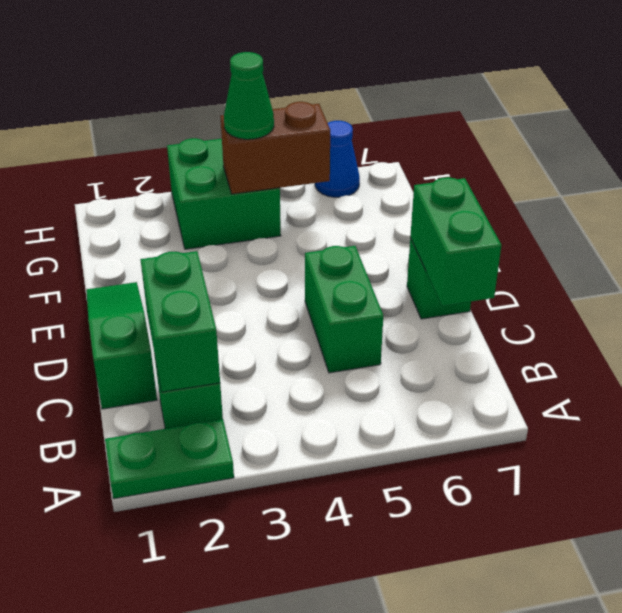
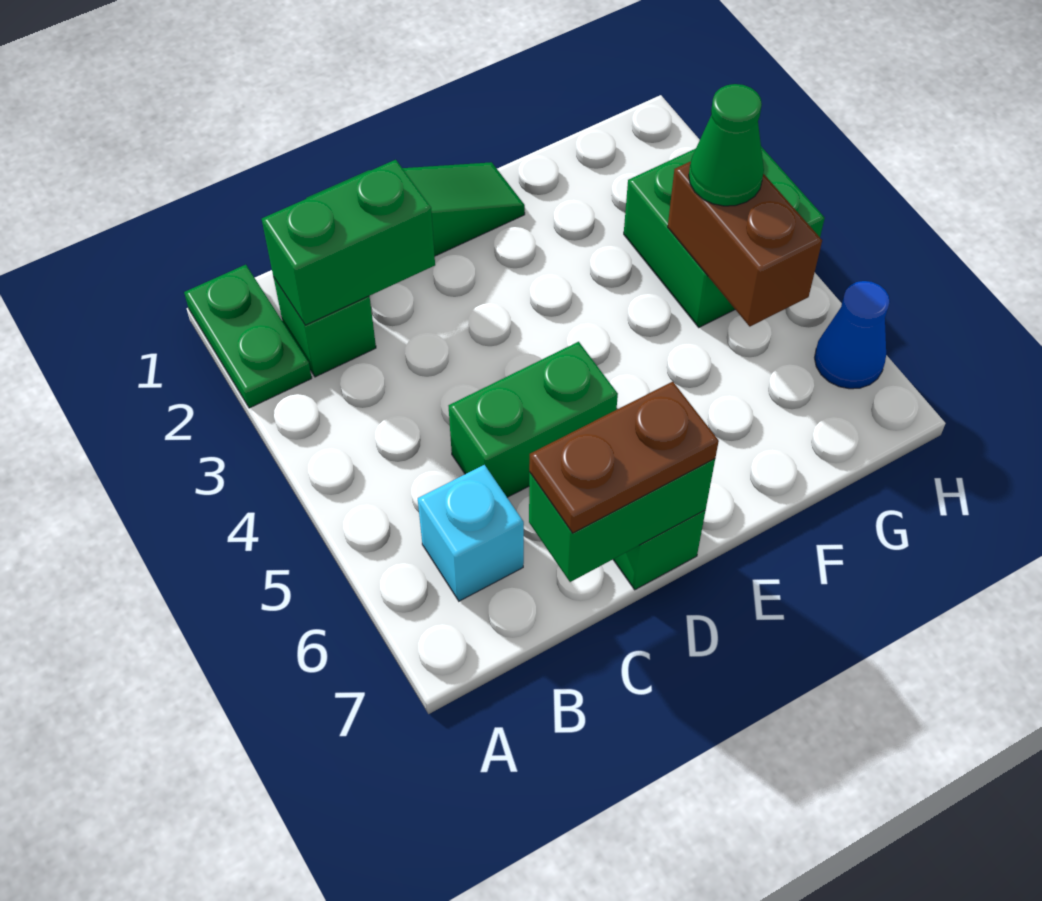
none -> cyan 1x1 brick [418,465,524,601]
none -> brown 1x2 plate [529,381,719,533]

